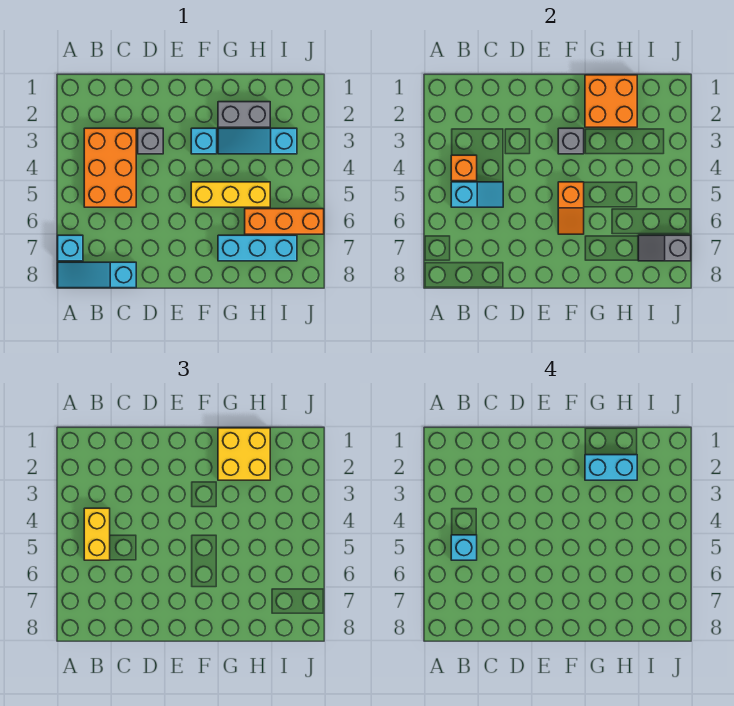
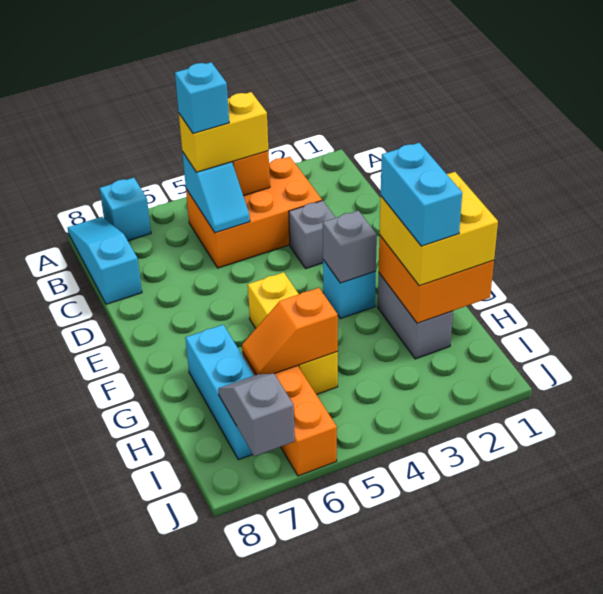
orange 1x2 slope [558,182,584,234] -> orange 1x2 slope moved to [242,288,338,375]
cyan 1x3 slope [218,128,297,154] -> none

